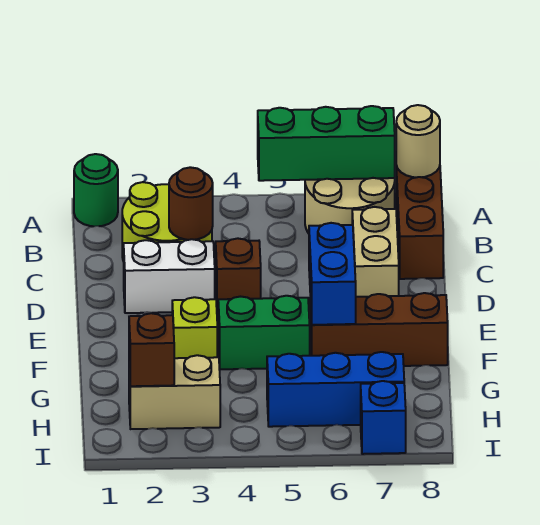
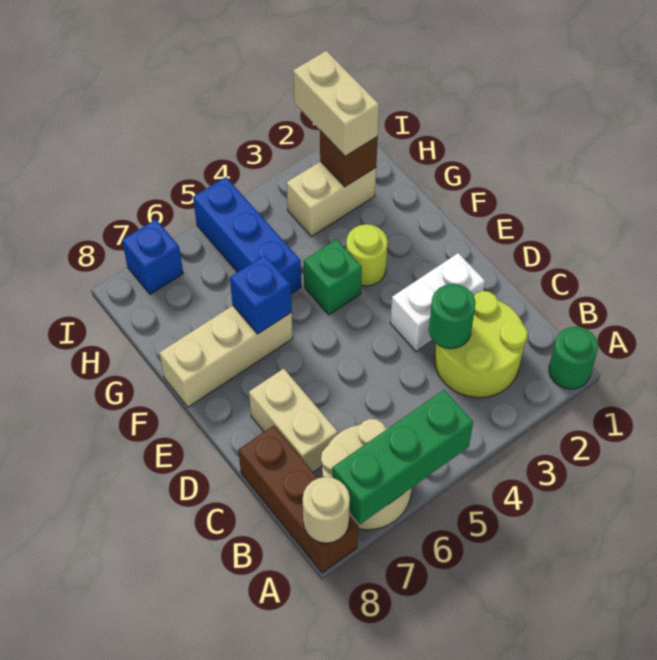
brown 1x1 round brick [169,167,213,240] -> green 1x1 round brick [429,284,476,349]
brown 1x1 brick [216,238,261,311] -> none
blue 1x2 brick [309,223,356,325] -> blue 1x1 brick [230,255,292,334]
lime 1x1 brick [172,297,217,358] -> lime 1x1 round brick [346,224,388,286]
green 1x2 brick [218,296,310,369] -> green 1x1 brick [304,239,362,315]
brown 1x3 brick [310,293,448,366] -> tan 1x3 brick [159,306,293,407]
none -> tan 1x2 brick [293,51,379,156]
blue 1x3 brick [267,352,404,427] -> blue 1x3 brick turned to [193,177,301,294]

